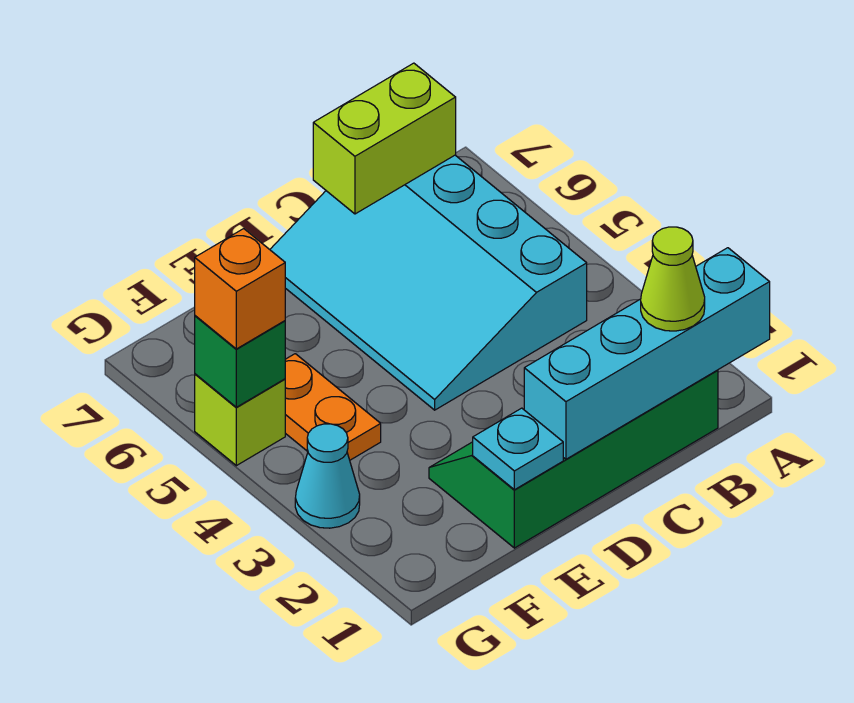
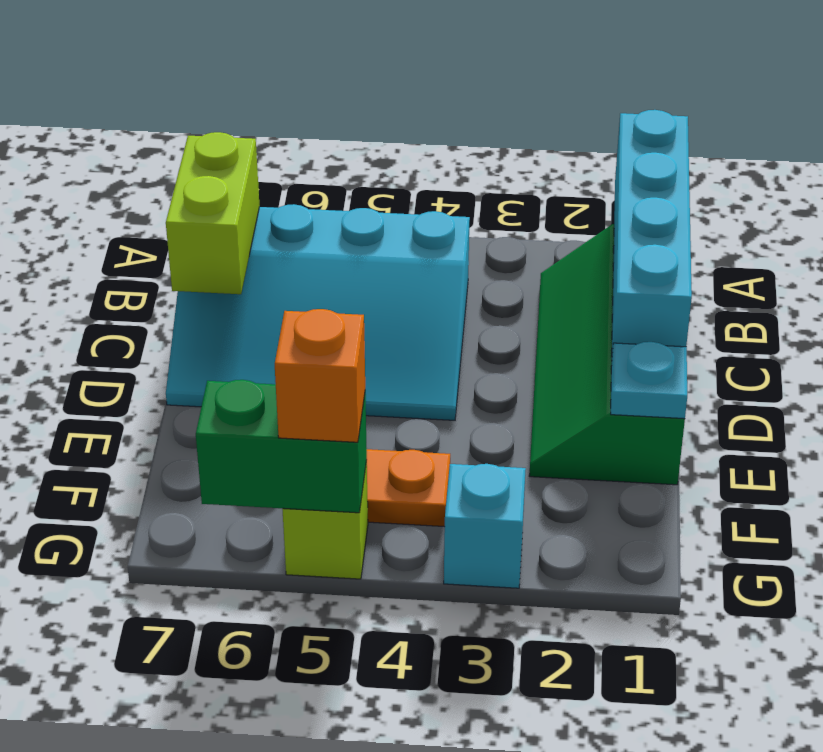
lime 1x1 cone [641,227,705,331] -> none
cyan 1x1 cone [295,424,360,528] -> cyan 1x1 brick [444,464,526,588]
green 1x1 brick [195,316,285,407] -> green 1x2 brick [196,380,367,513]

